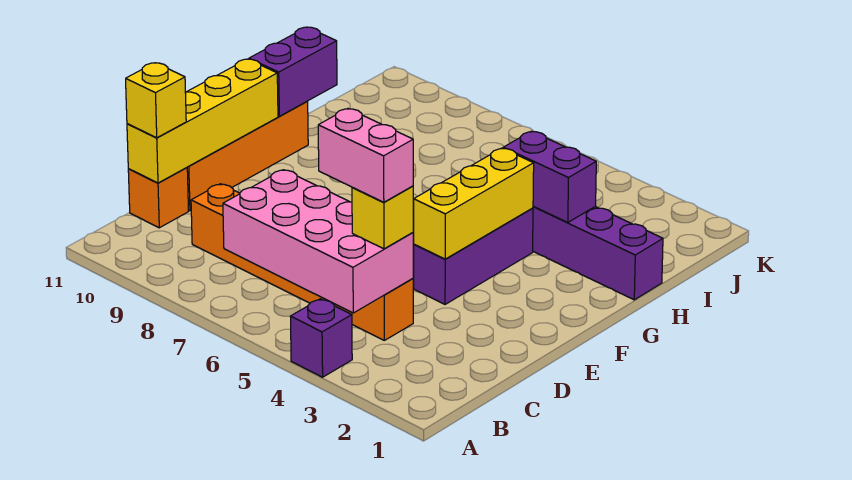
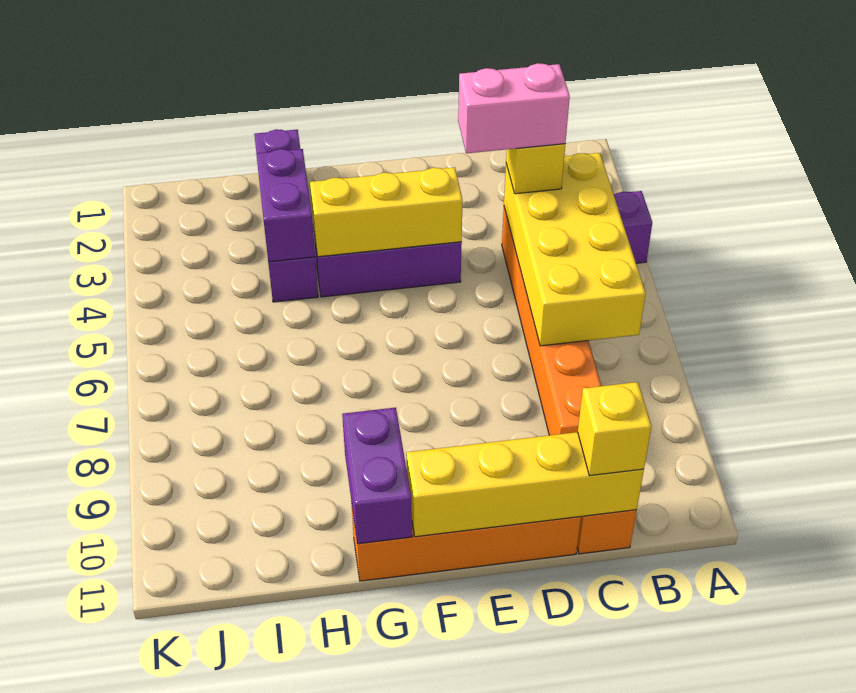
pink 2x4 brick [223,170,413,313] -> yellow 2x4 brick [504,153,646,346]
pink 1x2 brick [318,109,413,202] -> pink 1x2 brick turned to [458,63,570,153]
purple 1x2 brick [249,27,337,116] -> purple 1x2 brick turned to [342,408,412,544]

